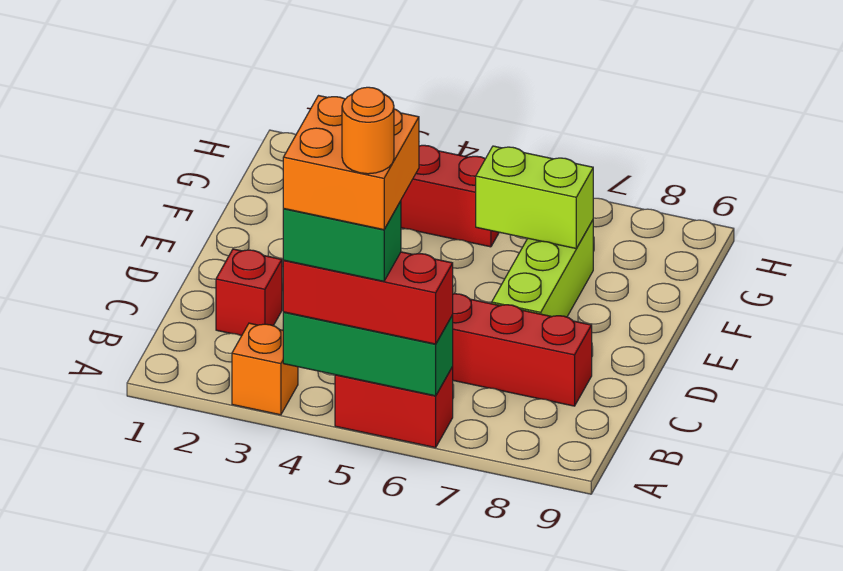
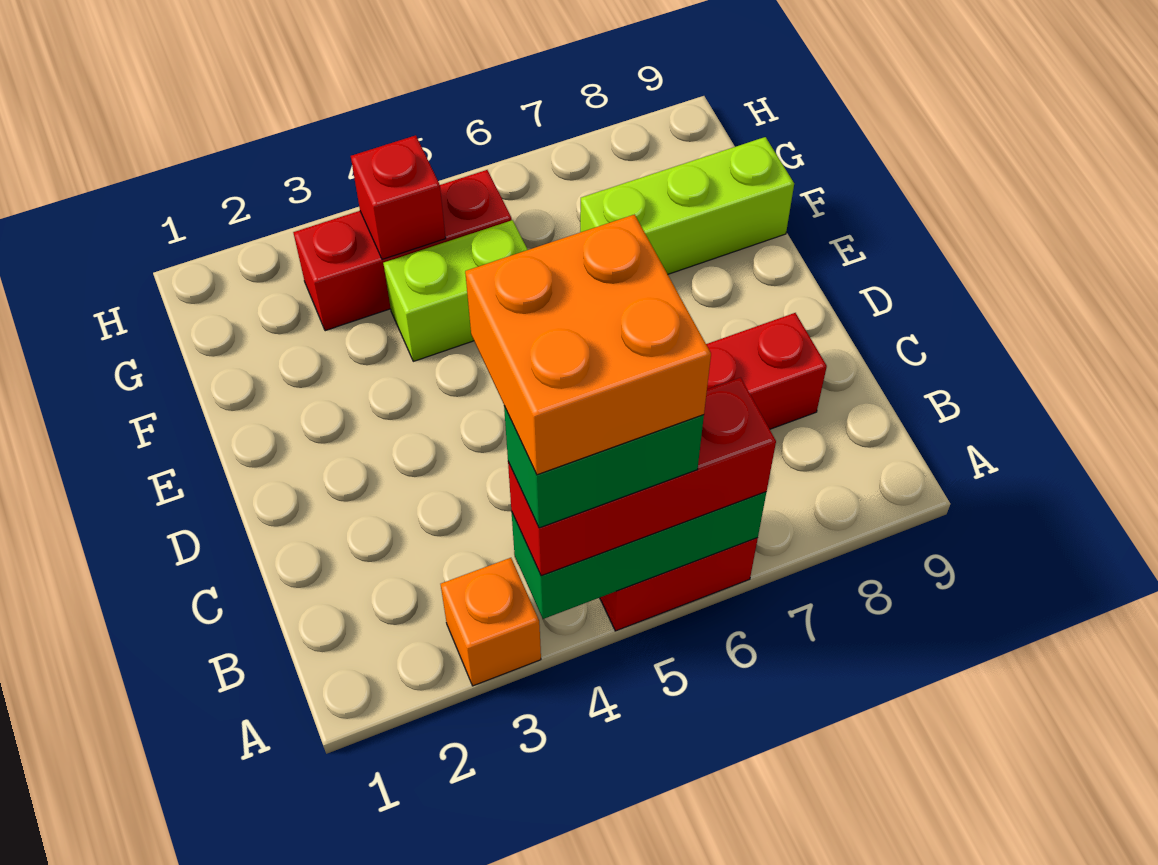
orange 1x1 round brick [342,87,394,174] -> none
red 1x1 brick [216,249,282,336] -> red 1x1 brick moved to [351,135,446,259]
lime 1x3 brick [492,220,593,317] -> lime 1x3 brick turned to [580,137,794,274]
lime 1x2 brick [476,146,593,248] -> lime 1x2 brick moved to [383,220,528,361]

